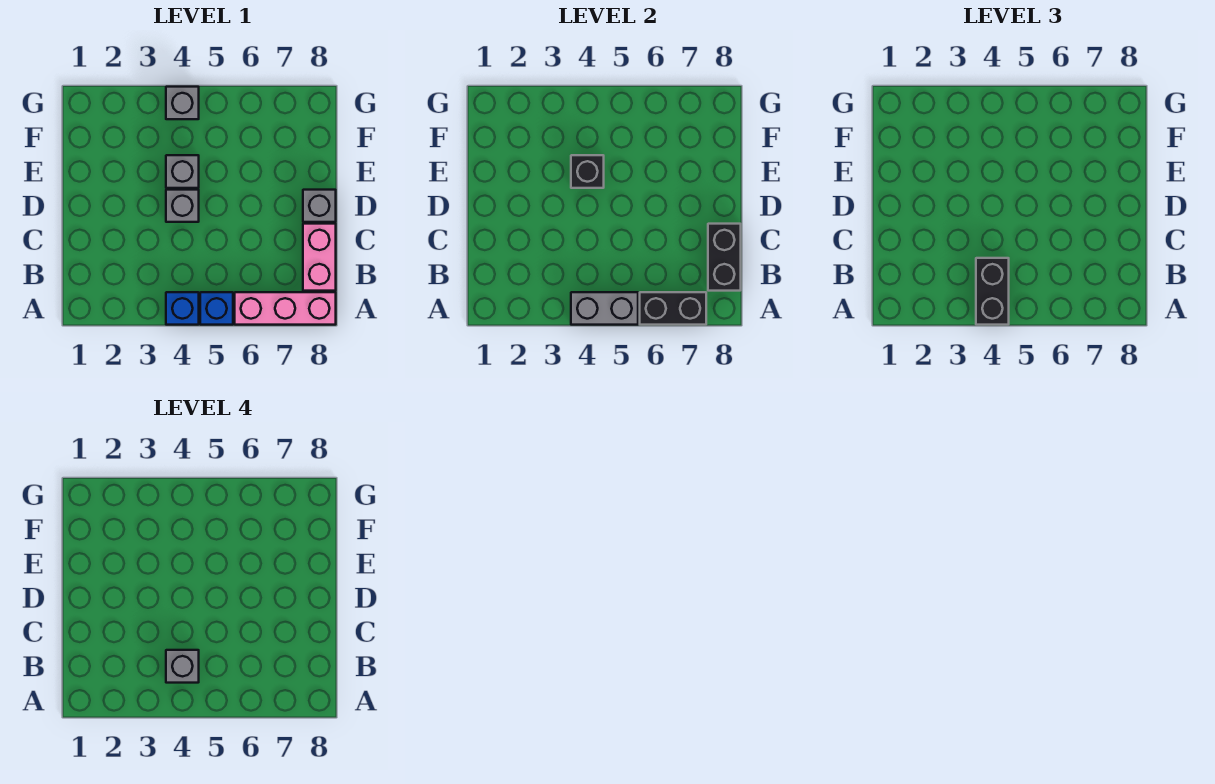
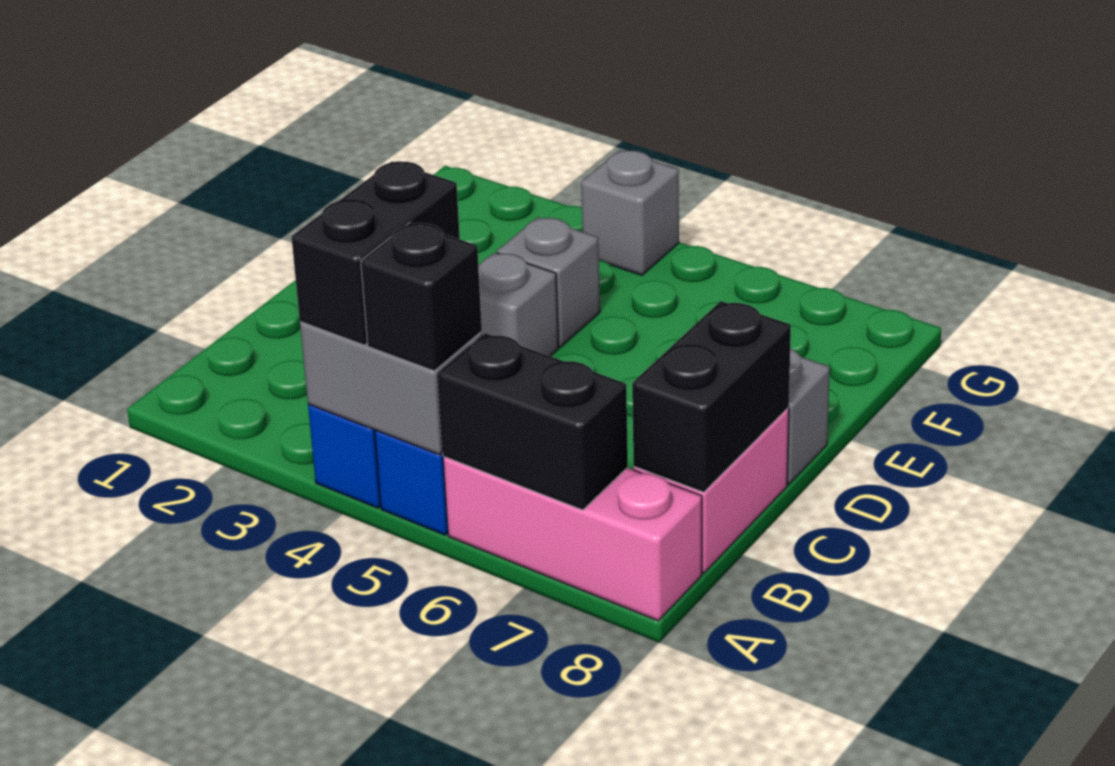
grey 1x1 brick [166,650,199,683] -> none
black 1x1 brick [571,155,604,188] -> black 1x1 brick moved to [361,223,482,371]

